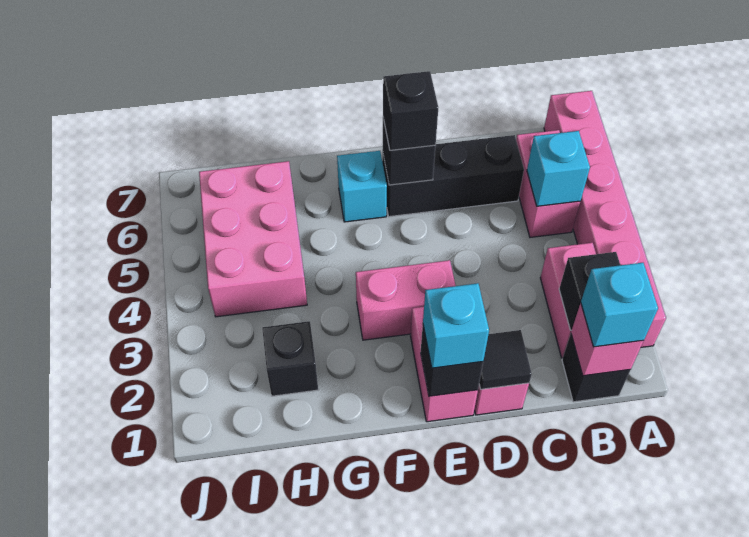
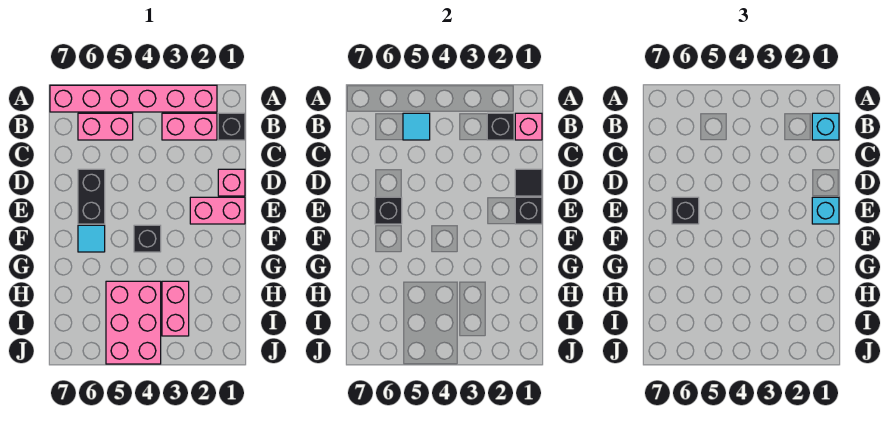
cyan 1x1 brick [527,131,590,206] -> cyan 1x1 tile [403,113,430,140]
black 1x3 brick [382,135,524,217] -> black 1x2 brick [78,169,105,224]
pink 1x2 brick [356,260,456,340] -> pink 1x2 brick moved to [162,281,189,336]
cyan 1x1 brick [337,151,387,222] -> cyan 1x1 tile [78,225,105,252]
black 1x1 brick [262,321,318,396] -> black 1x1 brick moved to [134,225,161,252]
pink 2x3 brick [199,161,307,317] -> pink 2x3 brick turned to [106,281,161,364]

